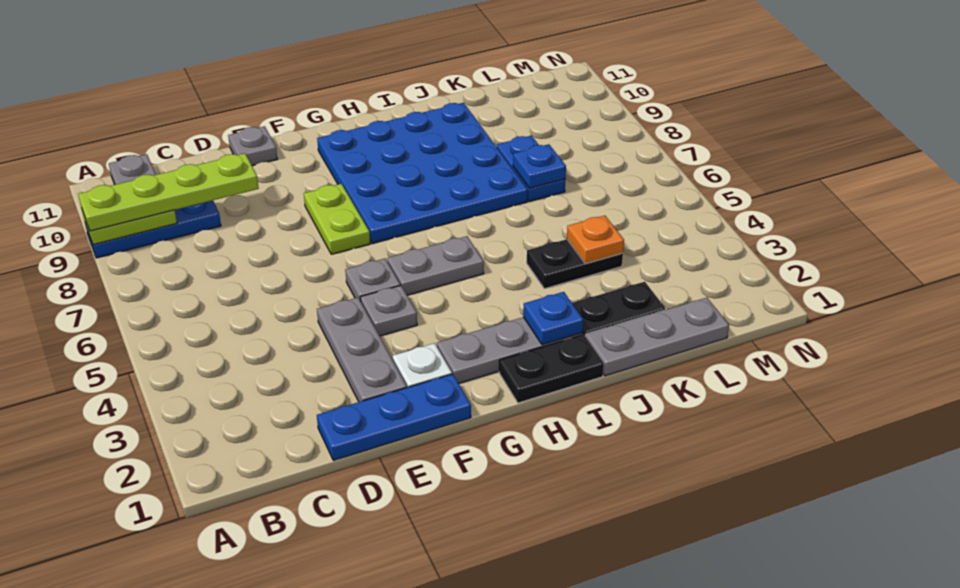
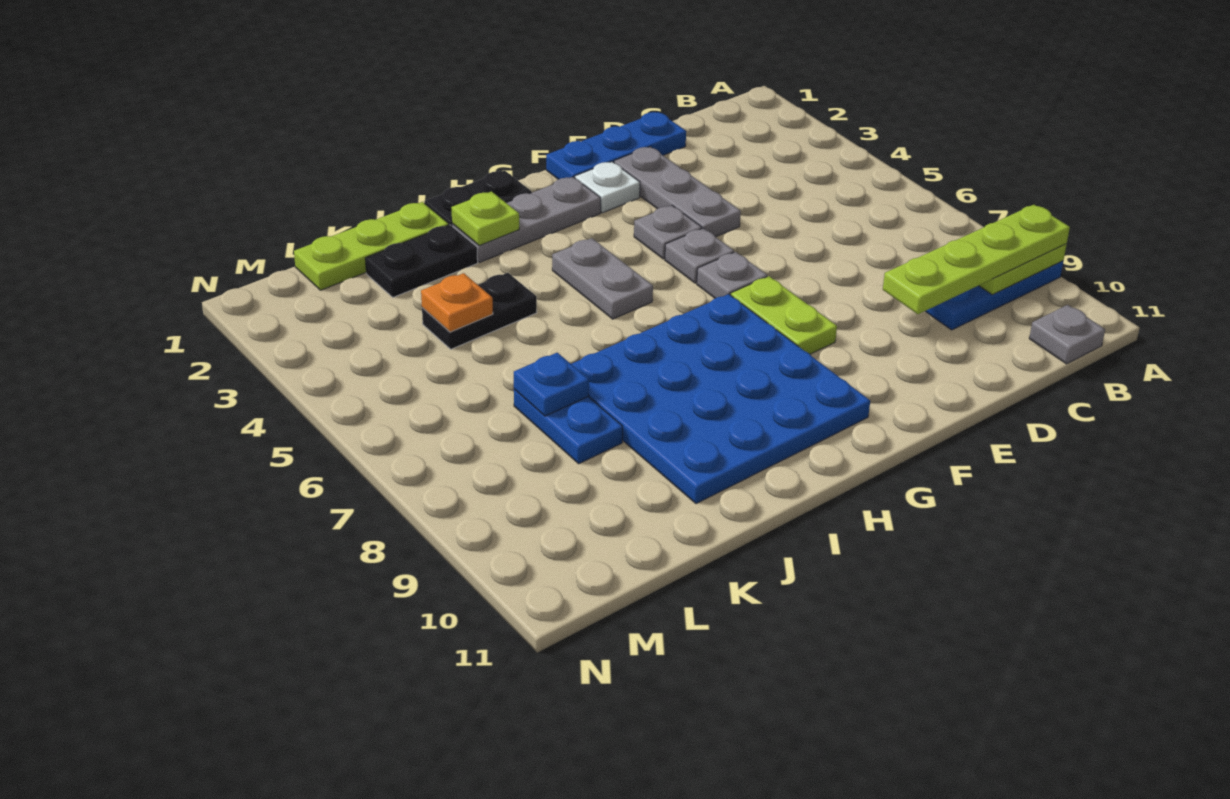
grey 1x1 plate [228,126,277,166] -> grey 1x1 plate moved to [697,252,767,298]
grey 1x2 plate [387,236,484,295] -> grey 1x2 plate turned to [552,238,653,319]
blue 1x1 plate [523,292,583,345] -> lime 1x1 plate [451,192,519,245]
grey 1x3 plate [585,298,729,376] -> lime 1x3 plate [294,202,449,290]

